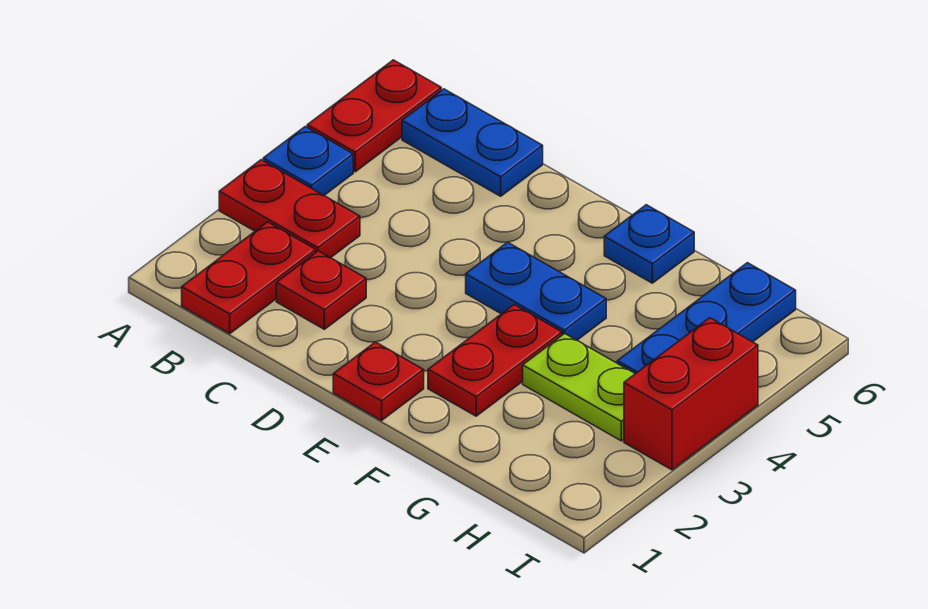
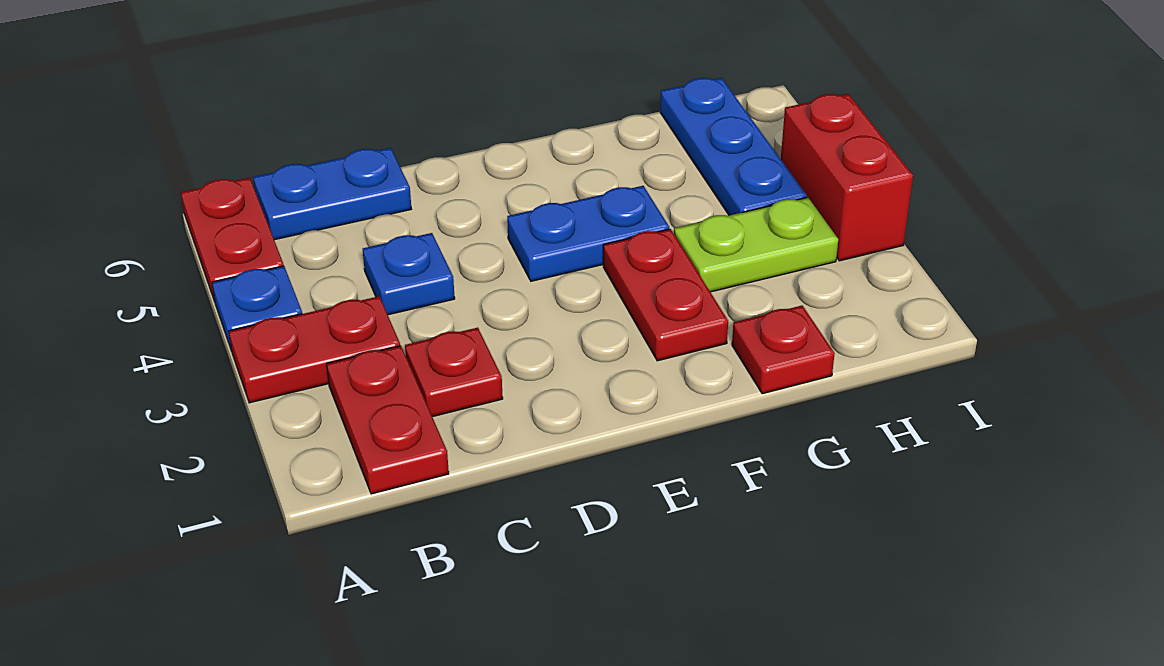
red 1x1 plate [333,342,424,421] -> red 1x1 plate moved to [732,306,835,394]
blue 1x1 plate [604,205,694,283] -> blue 1x1 plate moved to [363,233,455,315]

